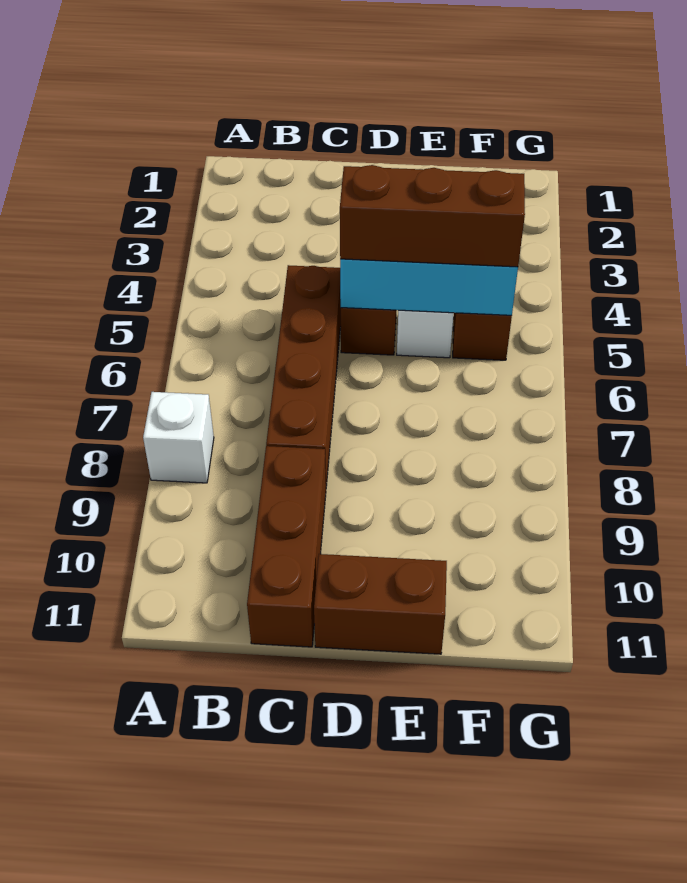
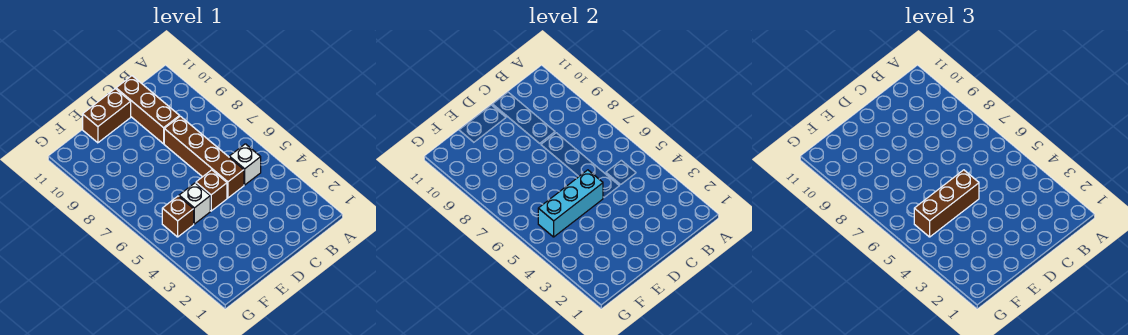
white 1x1 brick [143,392,214,483] -> white 1x1 brick moved to [229,144,261,185]

